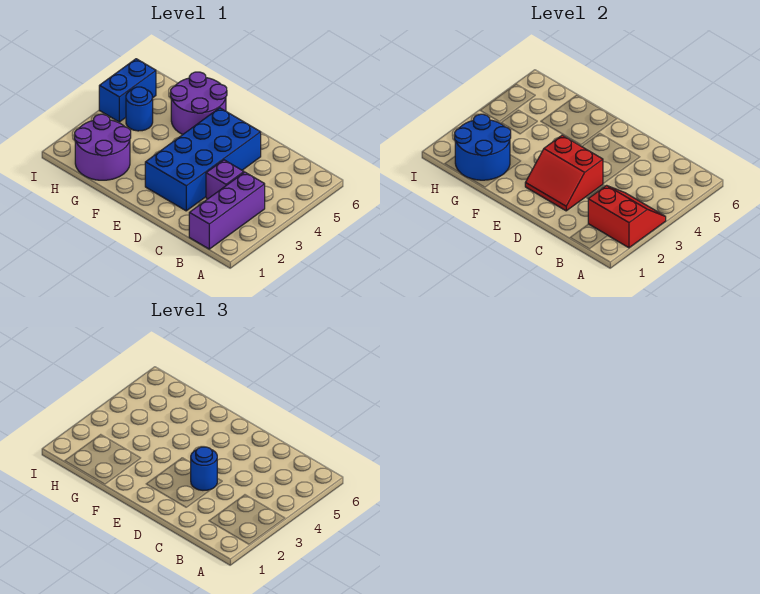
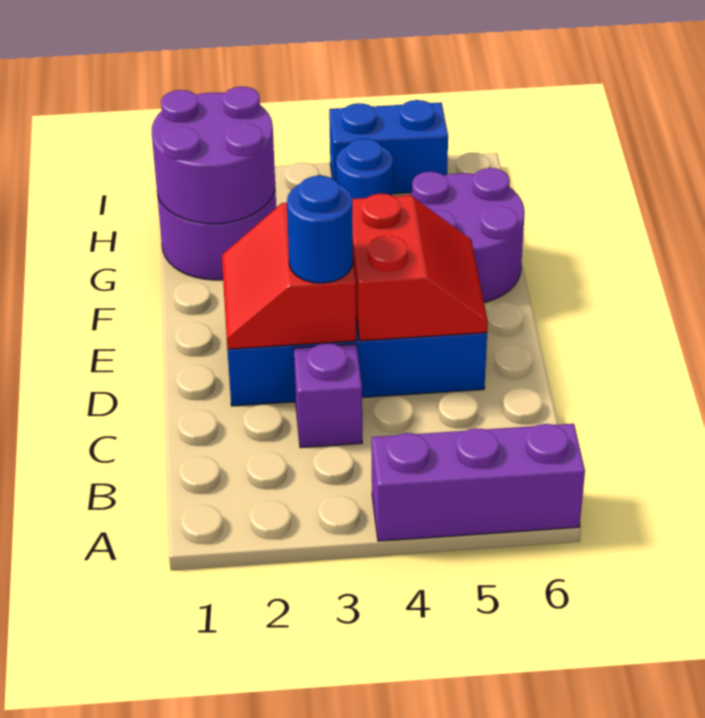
red 2x2 slope [588,185,666,248] -> red 2x2 slope moved to [352,194,488,341]
purple 1x3 brick [189,172,265,249] -> purple 1x3 brick moved to [372,424,585,541]
blue 2x2 round brick [455,114,511,180] -> purple 2x2 round brick [152,87,275,224]

